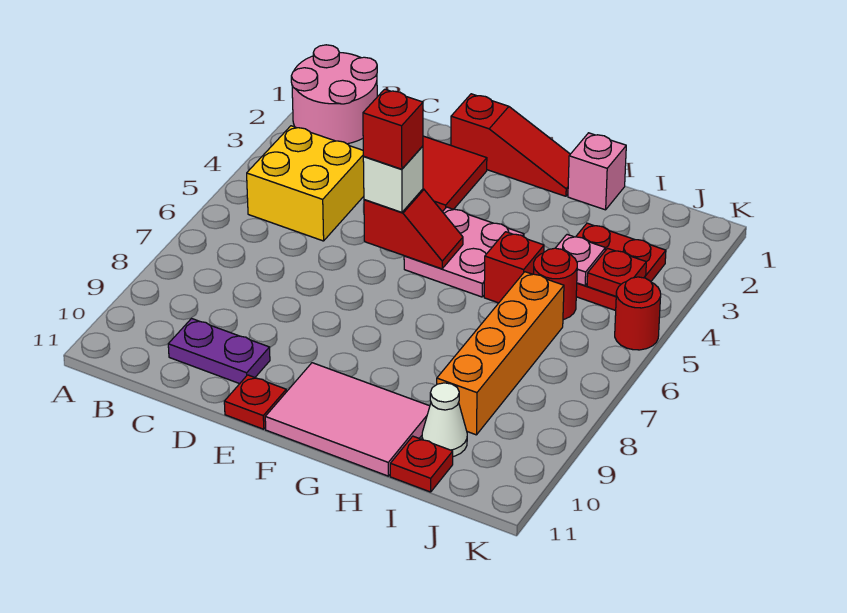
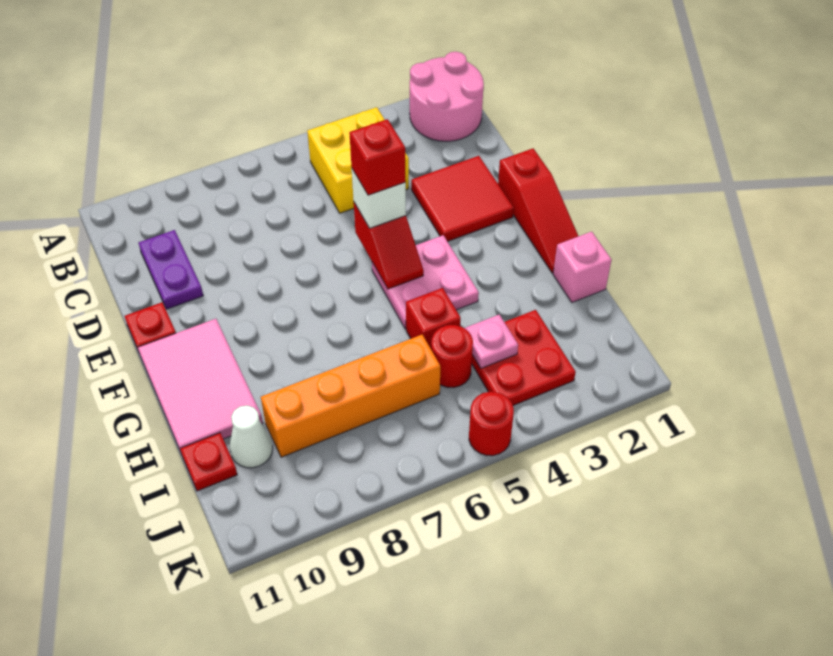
red 1x1 plate [587,248,646,296] -> none

